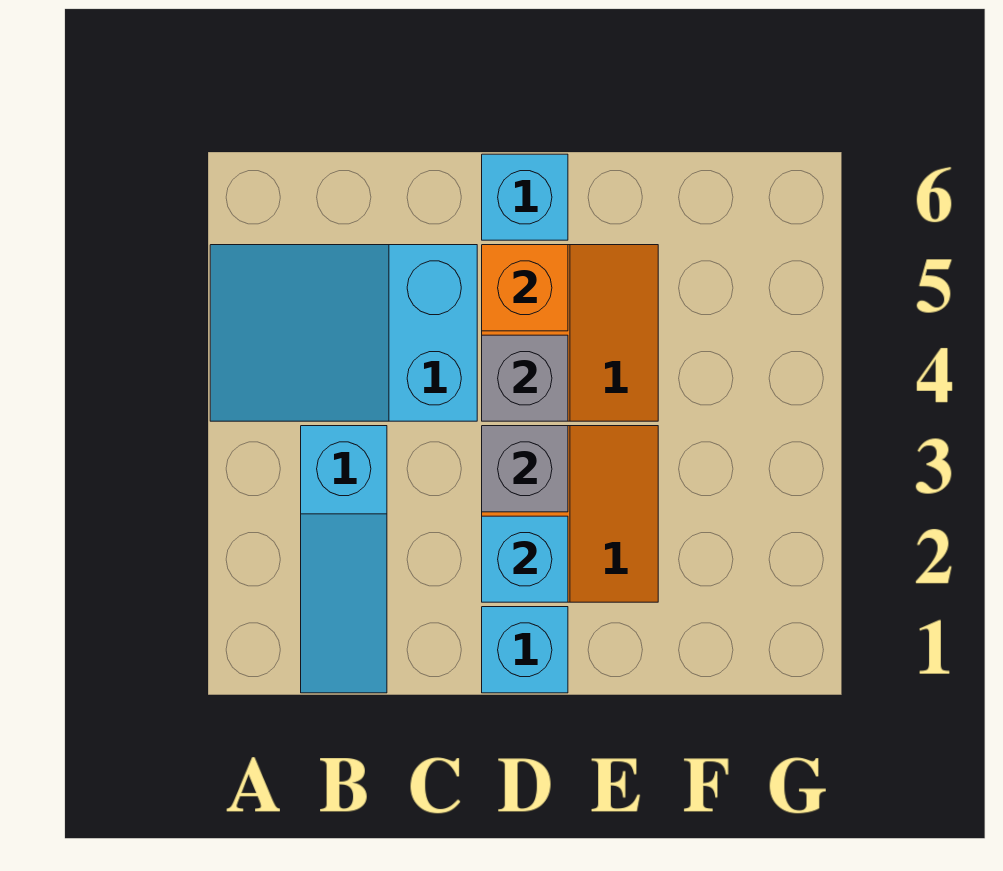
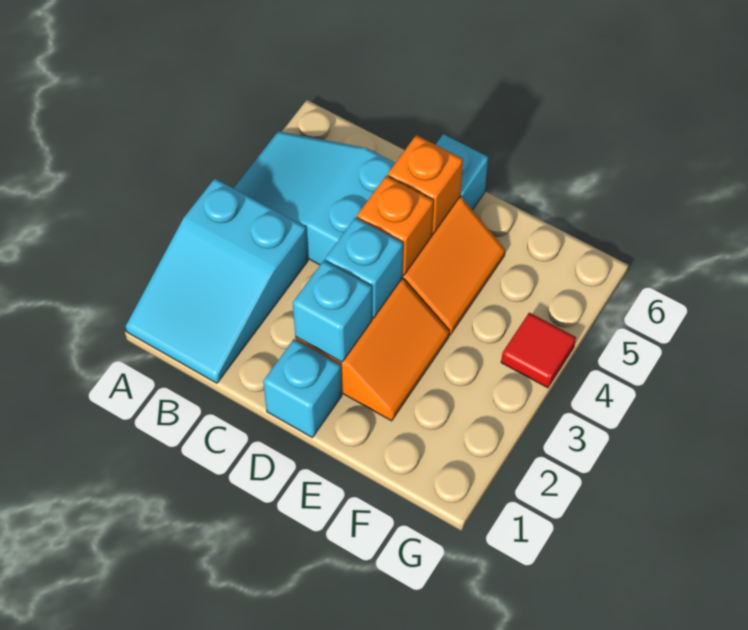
cyan 1x3 slope [301,426,387,693] -> cyan 2x3 slope [126,179,308,383]
grey 1x1 brick [482,426,568,512] -> cyan 1x1 brick [325,218,403,318]
grey 1x1 brick [482,335,568,421] -> orange 1x1 brick [357,176,433,276]
none -> red 1x1 tile [501,313,576,388]

